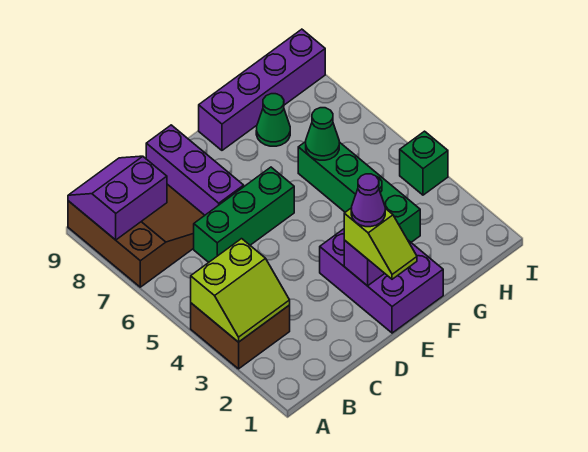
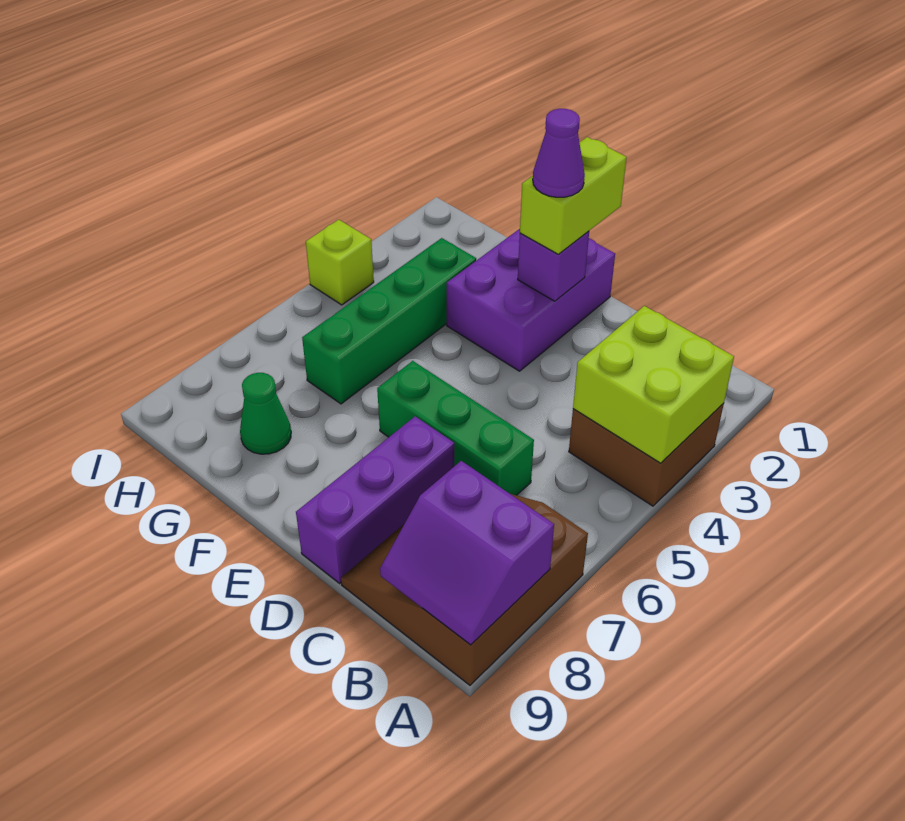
lime 2x2 slope [191,239,290,342] -> lime 2x2 brick [573,306,734,463]
lime 1x2 slope [344,208,417,279] -> lime 1x2 brick [520,137,627,254]
purple 1x4 brick [199,29,325,150] -> none
green 1x1 cone [306,108,339,160] -> none
green 1x1 brick [400,131,448,195] -> lime 1x1 brick [306,220,374,305]

